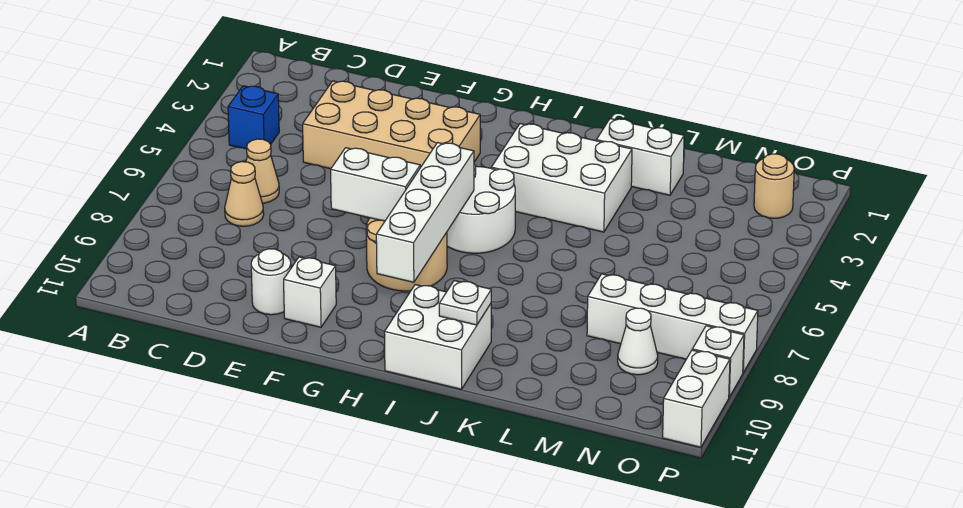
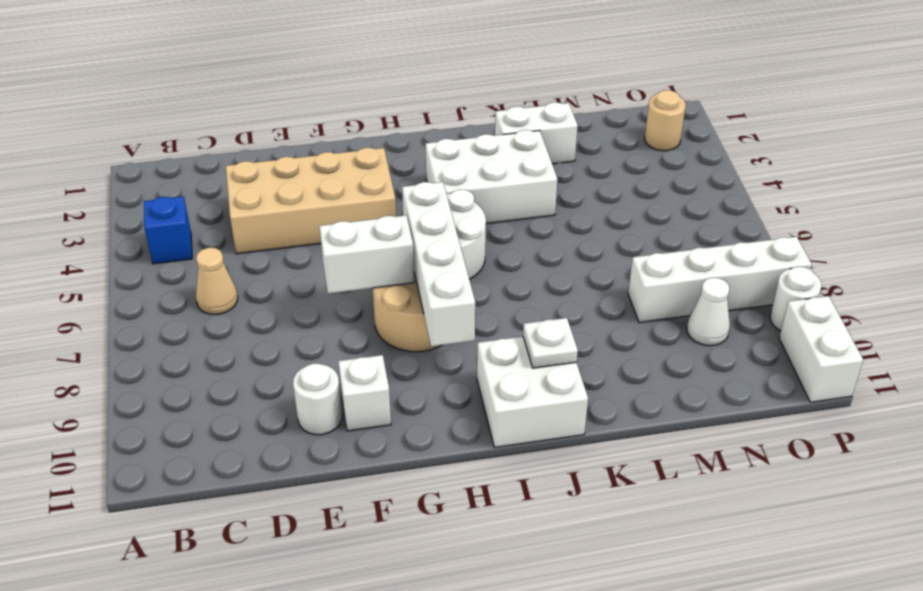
tan 1x1 cone [225,162,264,226] -> none
white 1x1 brick [692,326,744,397] -> white 1x1 round brick [770,267,822,331]

